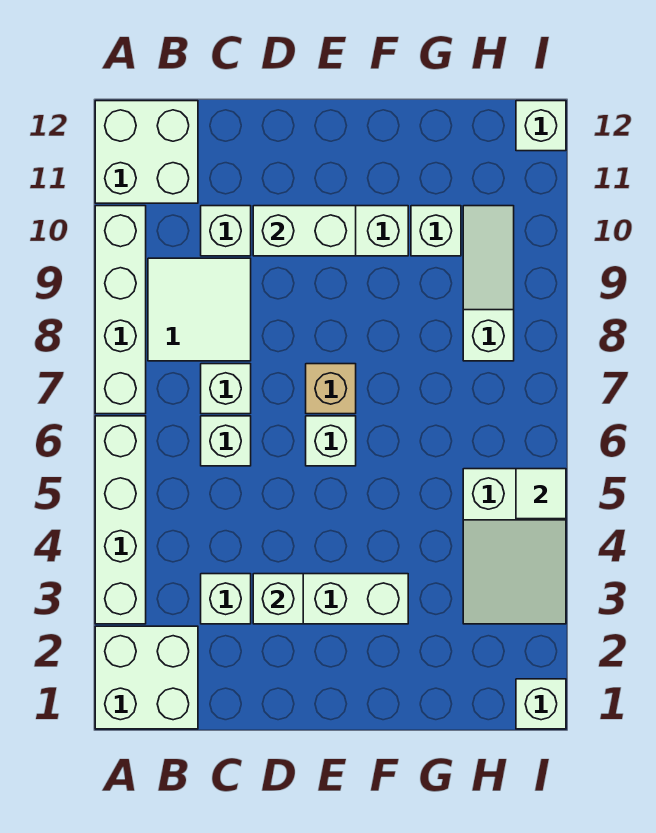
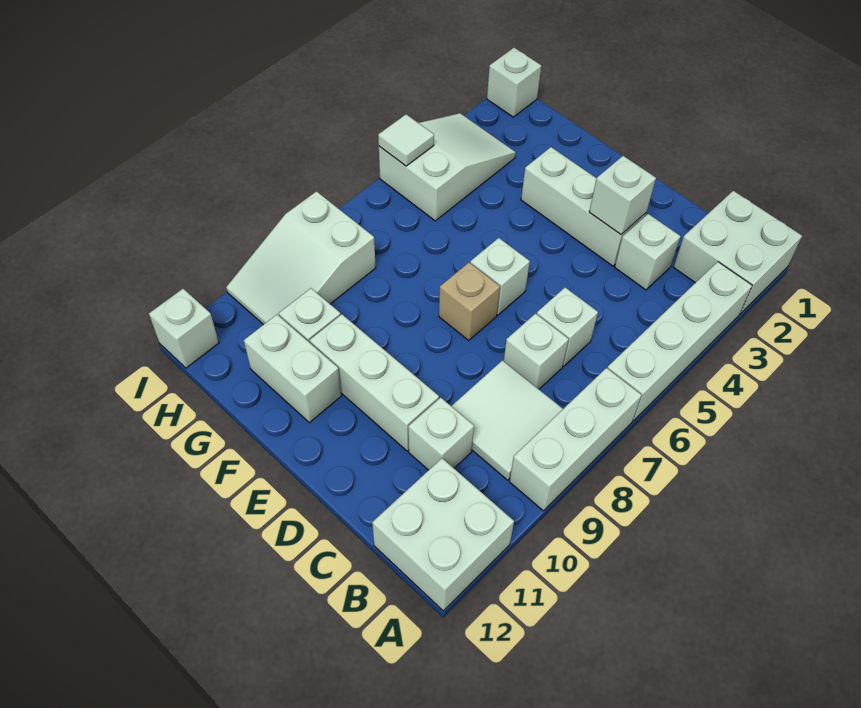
white 1x4 brick [95,206,146,414] -> white 1x3 brick [509,368,642,511]
white 1x2 brick [253,206,356,256] -> white 1x2 brick moved to [244,315,341,423]
white 1x3 slope [463,206,514,361] -> white 2x3 slope [226,191,376,325]

